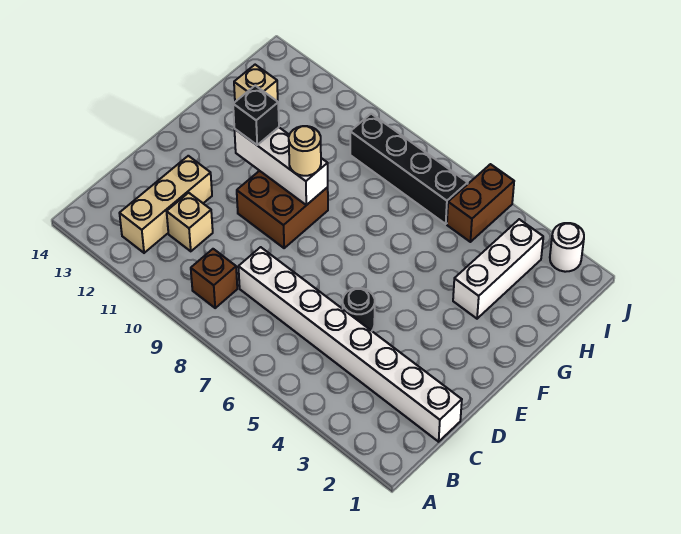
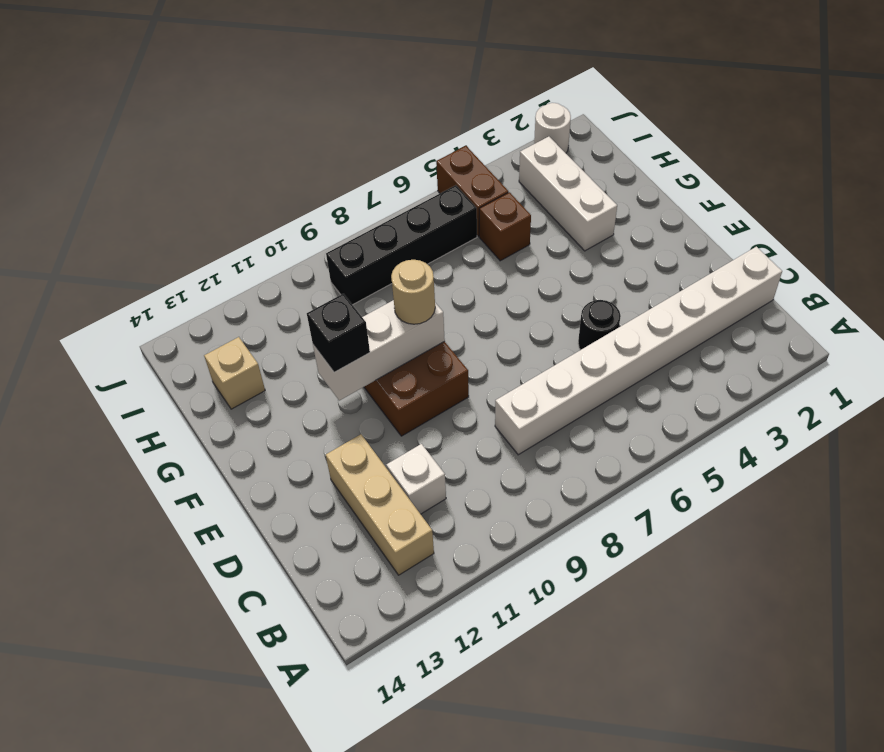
brown 1x1 brick [191,249,237,308] -> brown 1x1 brick moved to [479,192,531,261]
tan 1x1 brick [167,193,213,251] -> white 1x1 brick [386,444,446,514]

